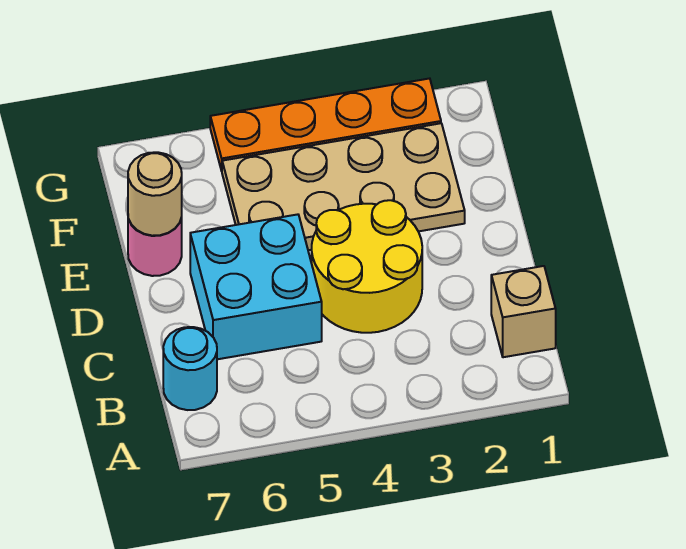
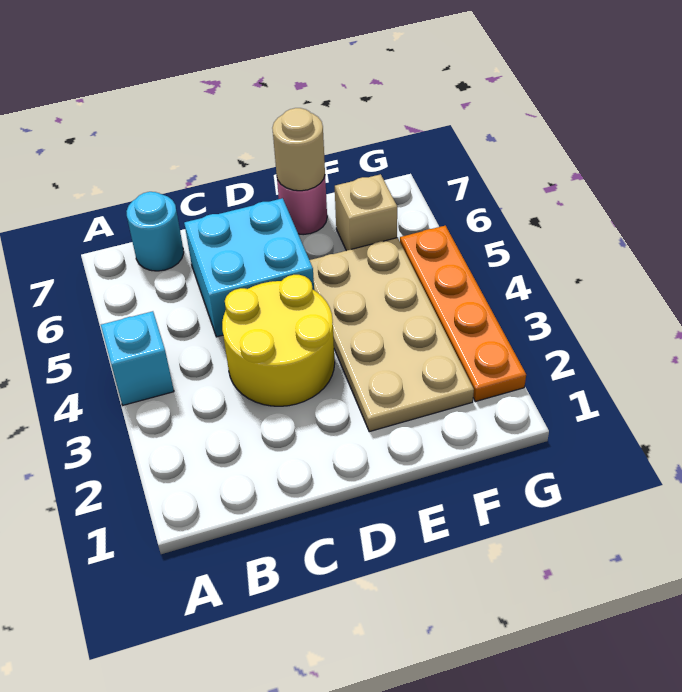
none -> cyan 1x1 brick [101,311,174,405]
tan 1x1 brick [491,266,556,357] -> tan 1x1 brick moved to [335,174,397,251]

